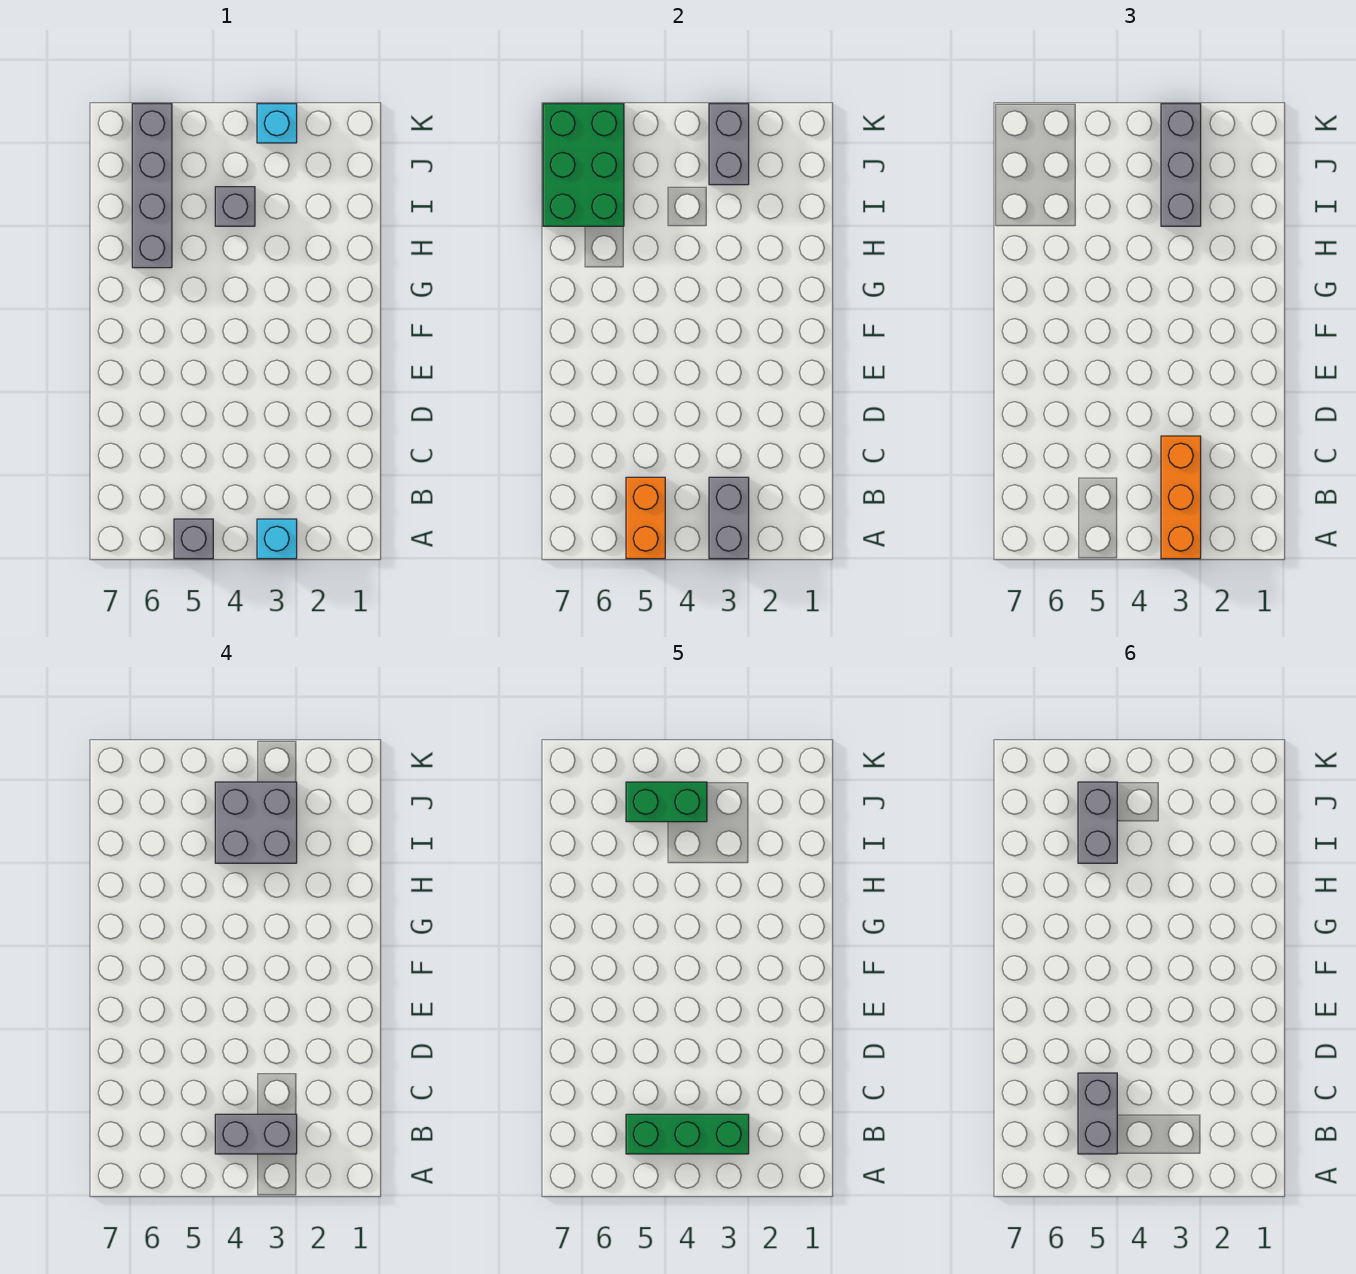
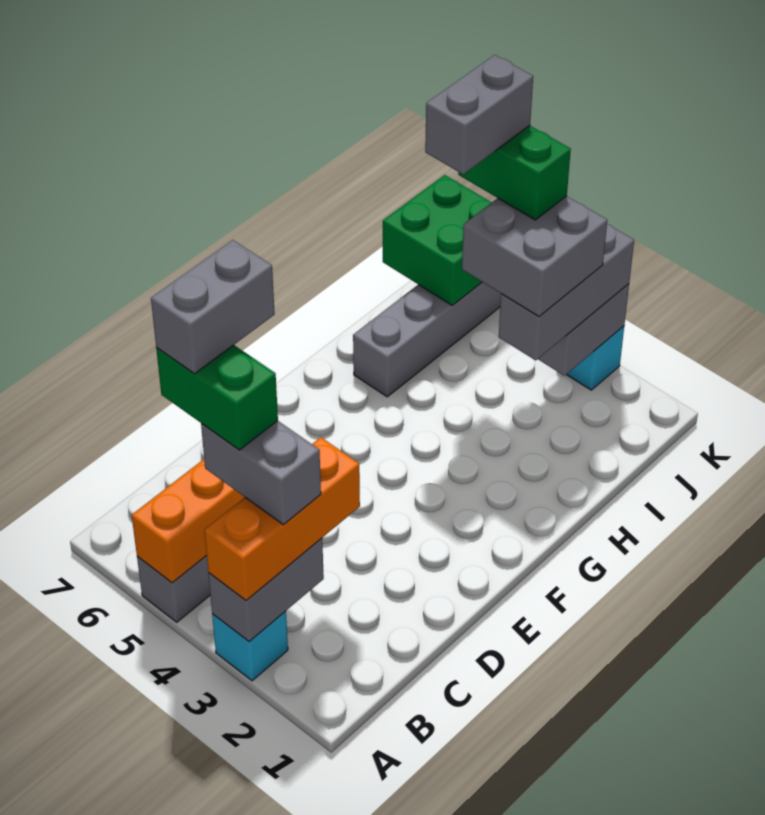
green 1x3 brick [626,1114,749,1154] -> green 1x2 brick [156,345,278,450]
grey 1x1 brick [215,187,255,226] -> none
green 2x3 brick [543,104,624,226] -> green 2x2 brick [383,175,492,305]

